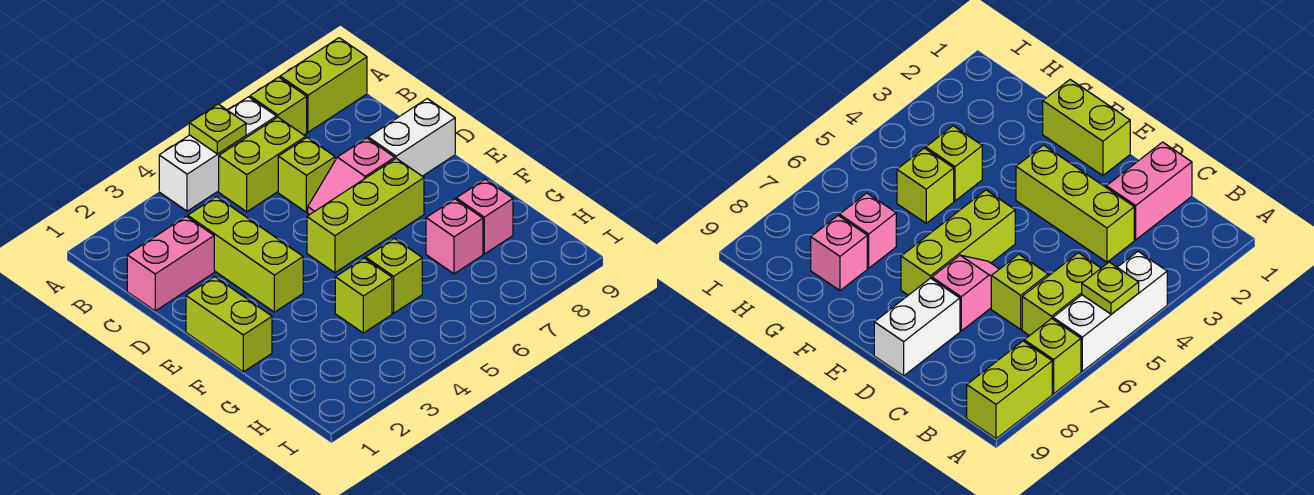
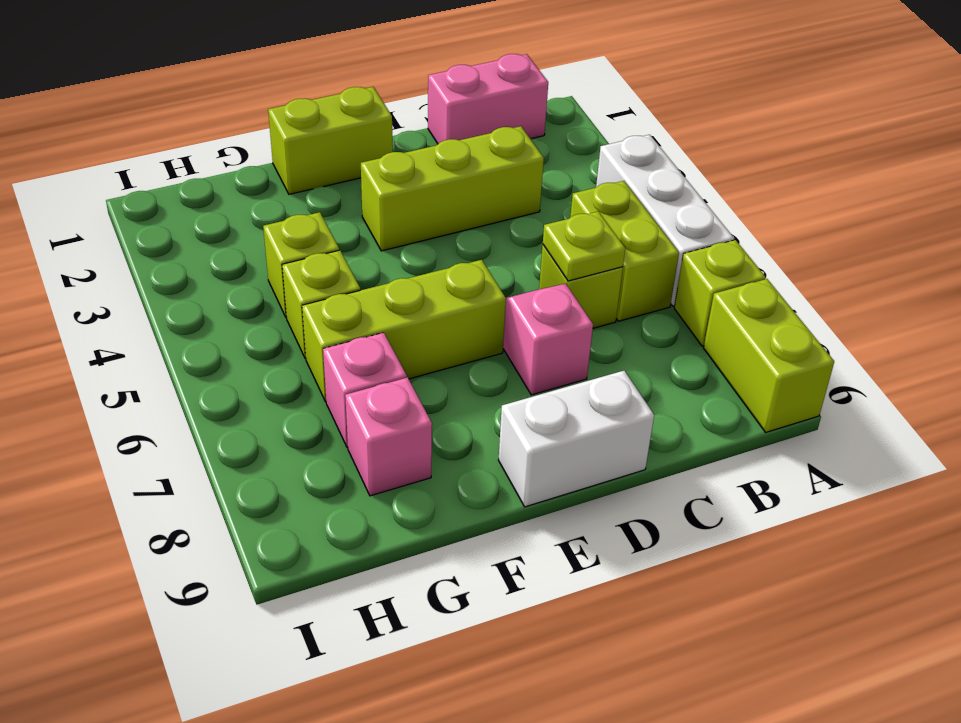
lime 1x1 plate [189,104,246,154] -> lime 1x1 plate moved to [543,211,625,281]
pink 1x2 brick [127,216,214,311] -> pink 1x2 brick turned to [428,54,548,144]
white 1x2 brick [368,99,455,176] -> white 1x2 brick turned to [498,371,654,507]
lime 1x3 brick [307,158,424,273] -> lime 1x3 brick turned to [302,260,506,402]

